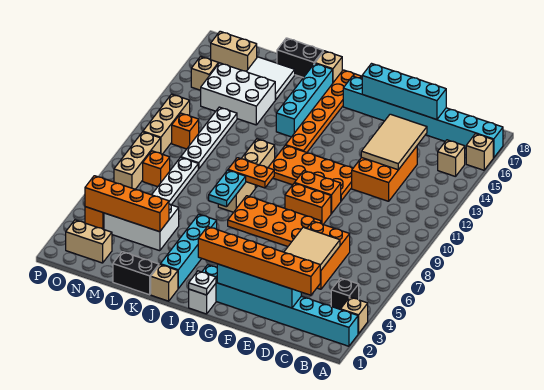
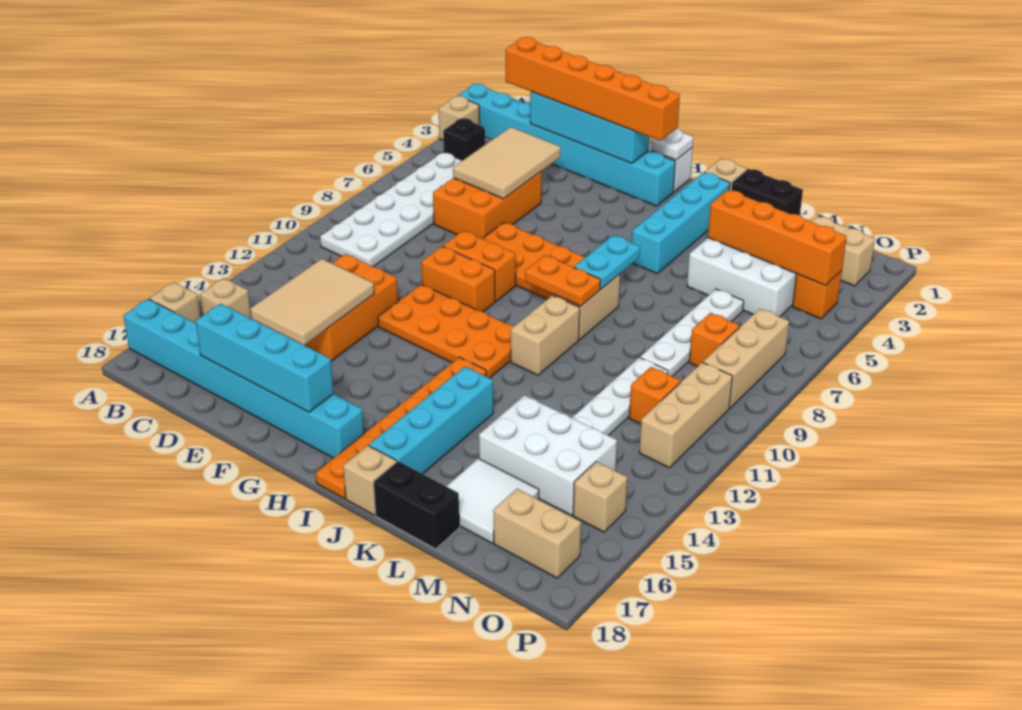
none -> white 2x6 plate [320,152,462,267]

